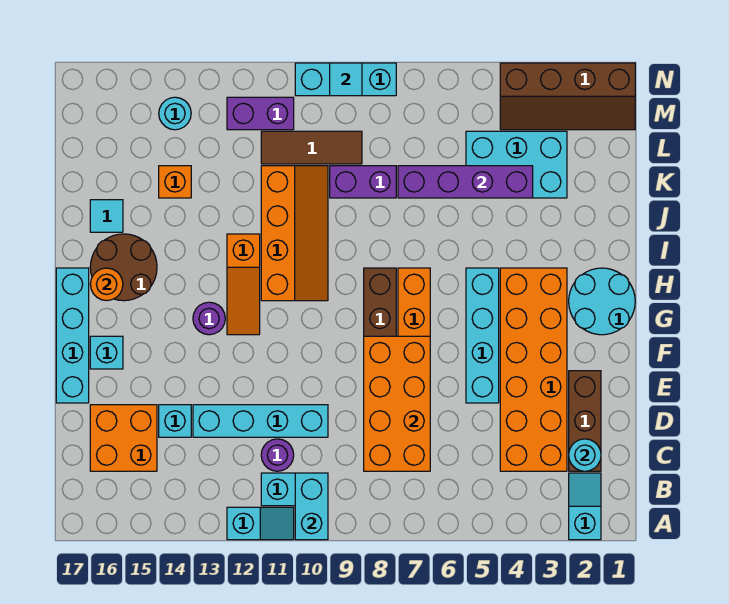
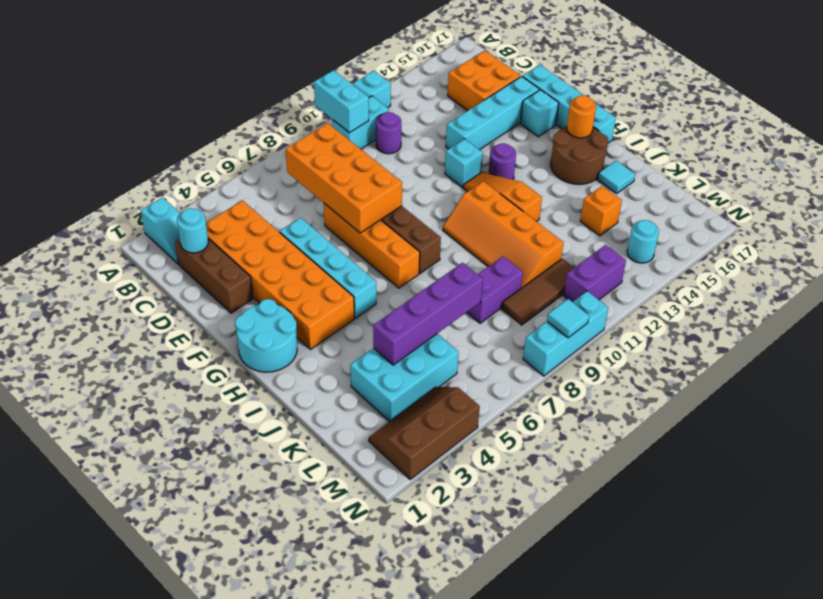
cyan 1x4 brick [193,405,328,437] -> cyan 1x4 brick moved to [446,76,539,150]
cyan 1x1 brick [159,405,191,437] -> cyan 1x1 brick moved to [445,139,483,187]
brown 2x4 slope [500,63,635,130] -> brown 2x3 slope [369,387,480,479]

